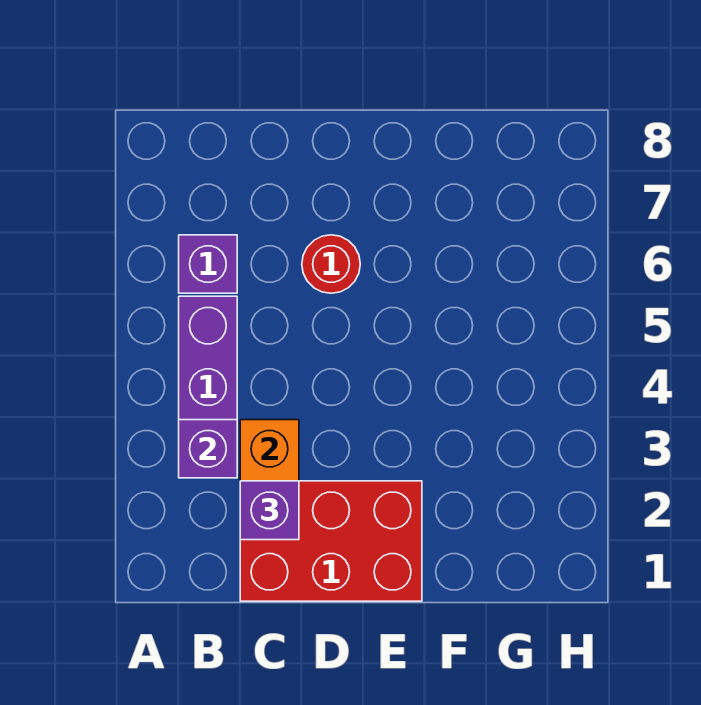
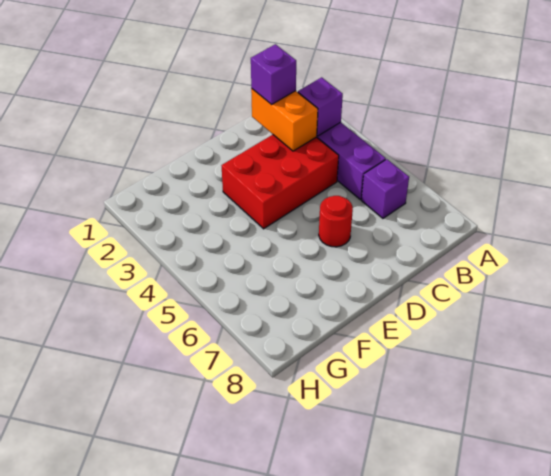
red 2x3 brick [240,481,422,601] -> red 2x3 brick moved to [221,135,339,229]

